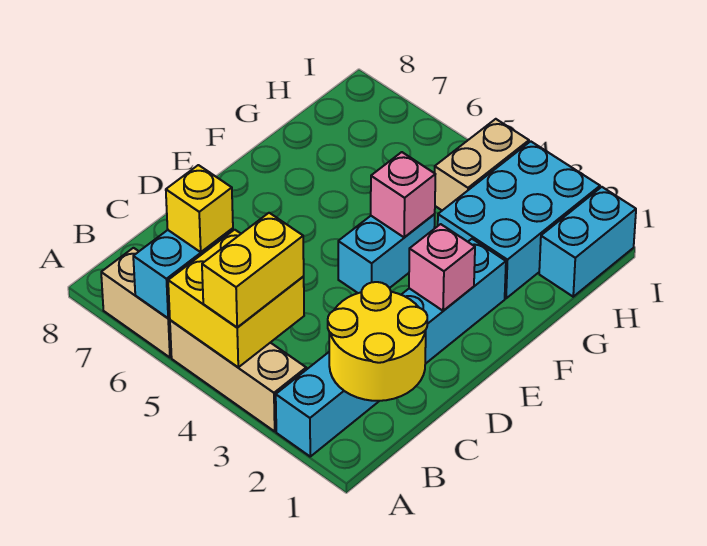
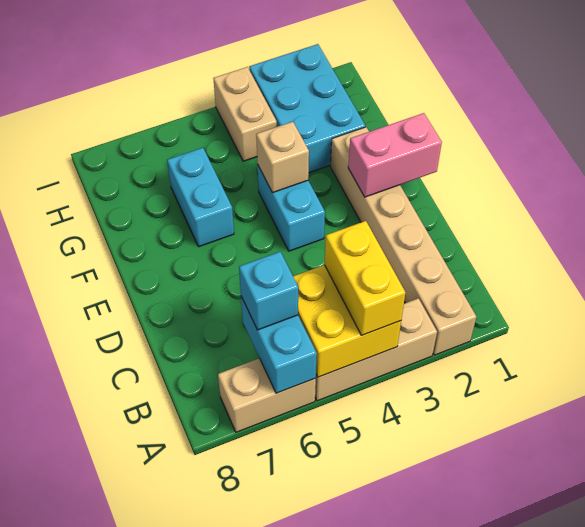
cyan 1x6 brick [276,239,506,456] -> tan 1x6 brick [330,127,476,355]
yellow 2x2 round brick [328,282,427,401] -> none
yellow 1x1 brick [166,165,233,252] -> cyan 1x1 brick [239,252,298,330]
pink 1x1 brick [409,224,475,311] -> pink 1x2 brick [348,113,442,197]
pink 1x1 brick [371,152,435,237] -> tan 1x1 brick [256,122,309,193]
cyan 1x2 brick [539,187,636,297] -> cyan 1x2 brick moved to [167,148,234,247]

